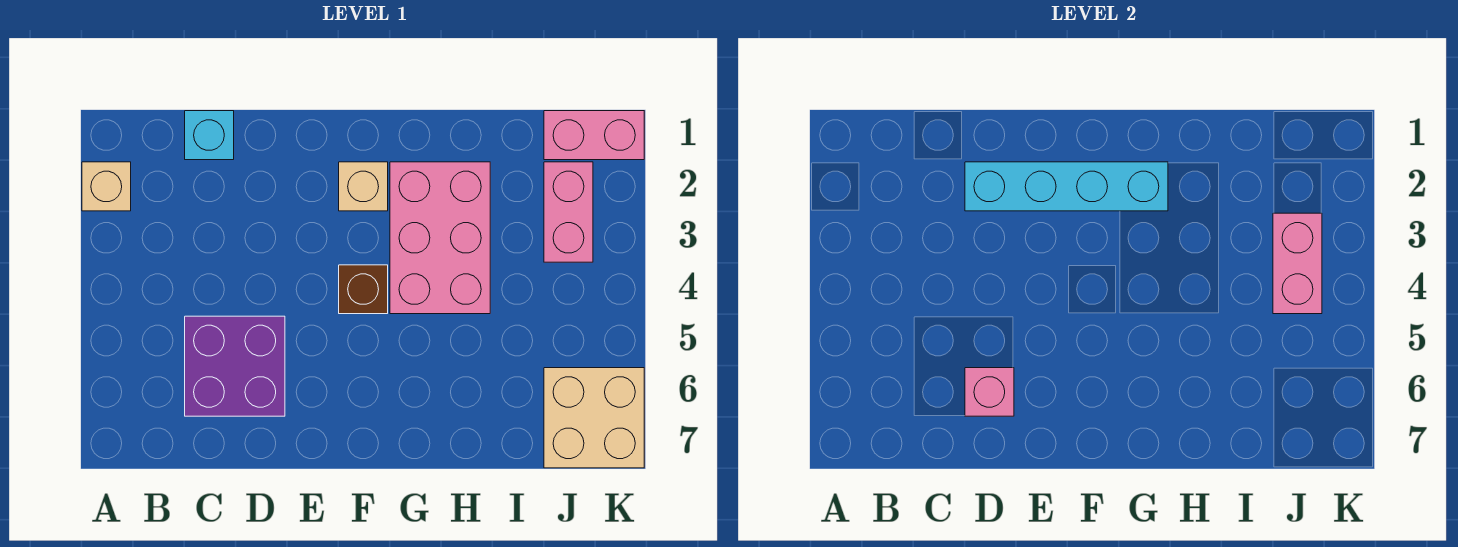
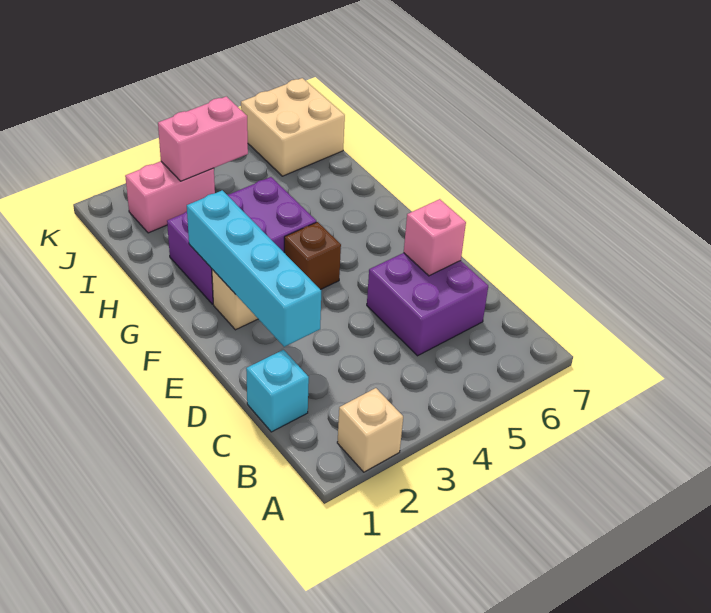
pink 2x3 brick [390,162,490,314] -> purple 2x3 brick [167,177,316,304]
pink 1x2 brick [544,111,644,160] -> none

